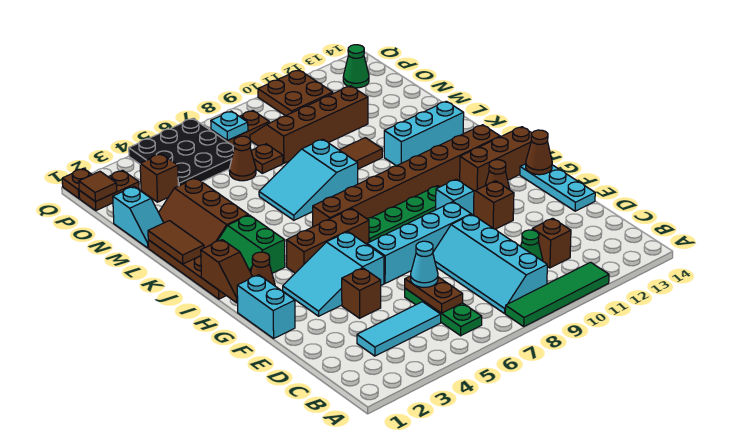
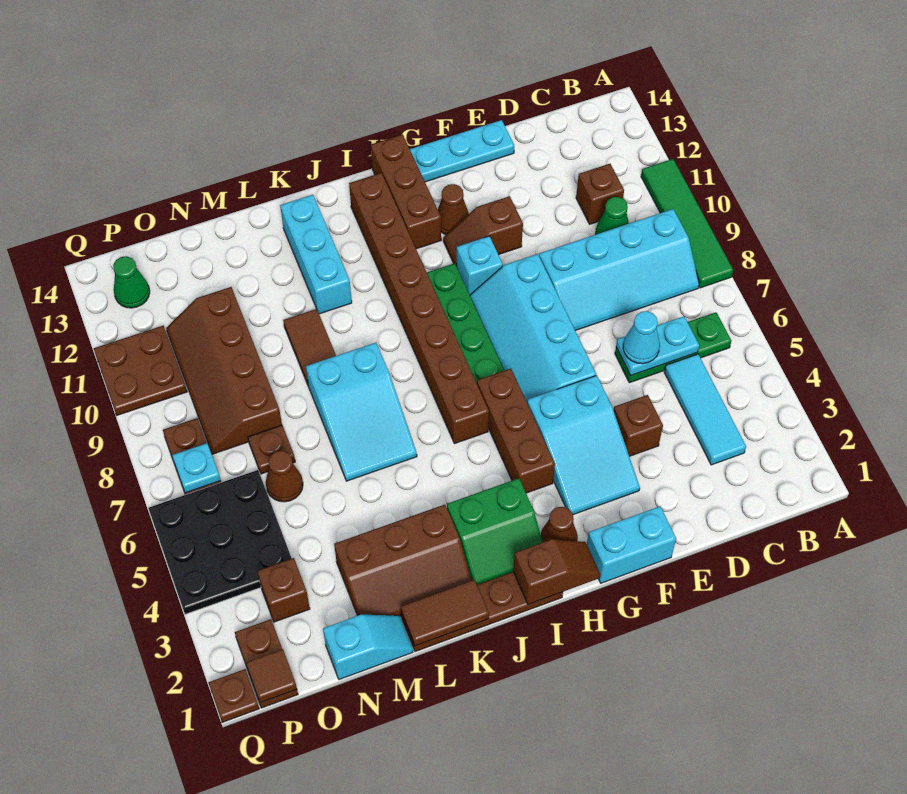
brown 1x2 plate [405,276,463,313] -> cyan 1x2 plate [616,316,699,376]
brown 1x1 cone [526,130,552,175] -> none

